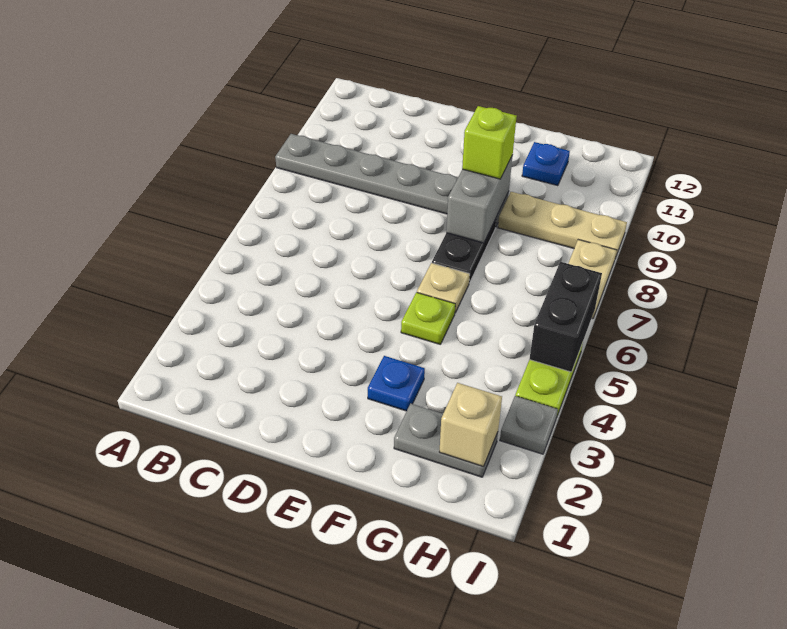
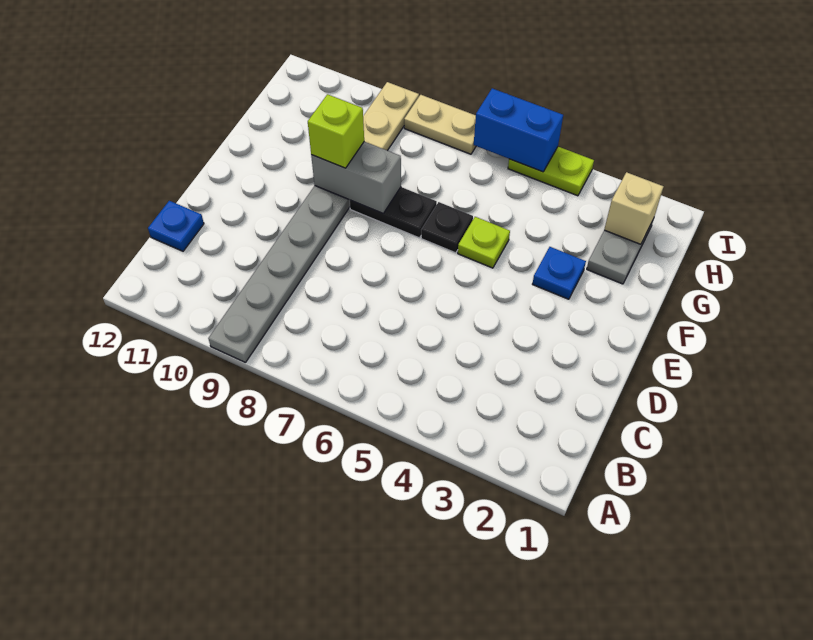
tan 1x1 plate [417,263,470,313] -> black 1x1 plate [421,202,473,253]
blue 1x1 plate [522,142,570,186] -> blue 1x1 plate moved to [148,201,204,251]
grey 1x1 plate [500,396,558,454] -> none
black 1x2 brick [529,262,602,372] -> blue 1x2 brick [474,88,563,172]

